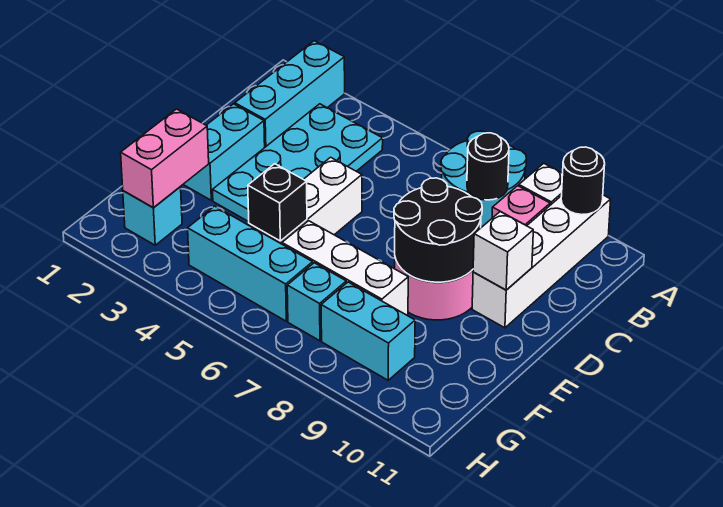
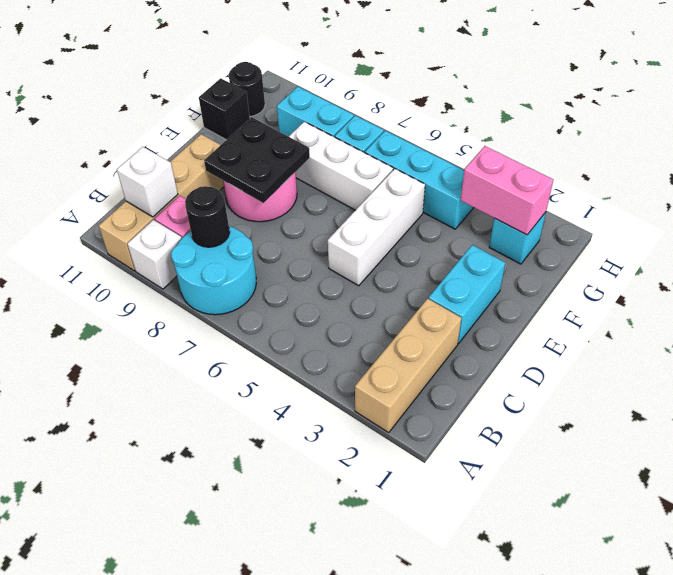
cyan 1x3 brick [235,41,345,147] -> tan 1x3 brick [355,299,461,433]
white 1x4 brick [472,195,611,328] -> tan 1x4 brick [99,134,224,271]
black 1x1 round brick [561,147,605,215] -> black 1x1 round brick moved to [229,62,265,116]
cyan 2x4 plate [213,104,383,222] -> none
black 2x2 round brick [394,178,482,282] -> black 2x2 plate [204,117,310,203]
white 1x1 brick [473,212,533,290] -> white 1x1 brick moved to [117,147,178,217]
pink 1x2 brick [121,109,209,208] -> pink 1x2 brick turned to [461,146,553,235]
black 1x1 brick [248,164,307,241] -> black 1x1 brick moved to [199,78,250,140]

